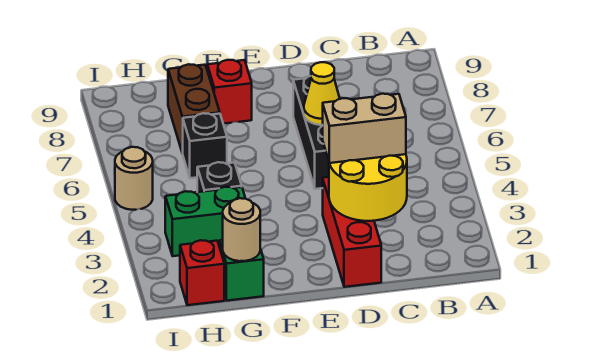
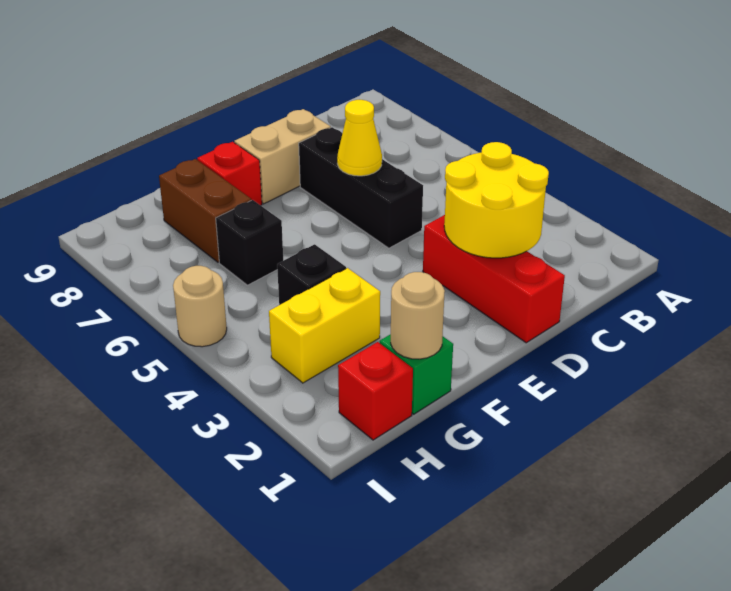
tan 1x2 brick [323,94,406,163] -> tan 1x2 brick moved to [234,109,331,204]
green 1x2 brick [165,187,246,256] -> yellow 1x2 brick [269,268,380,383]

